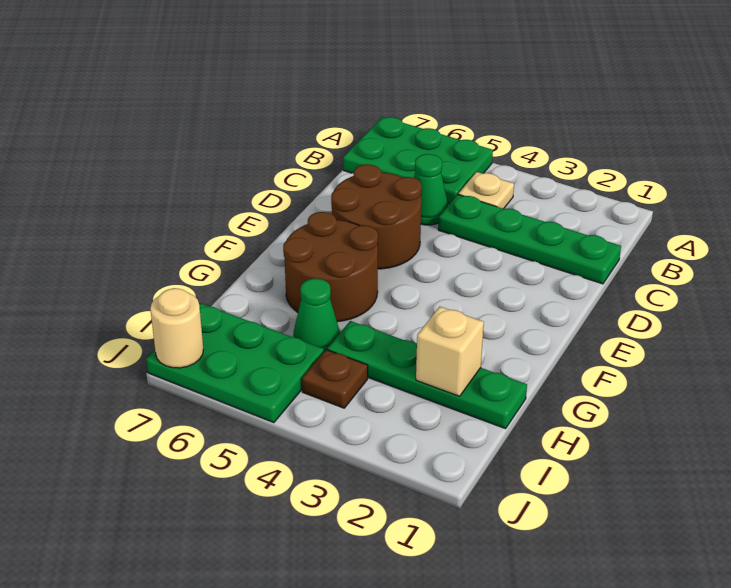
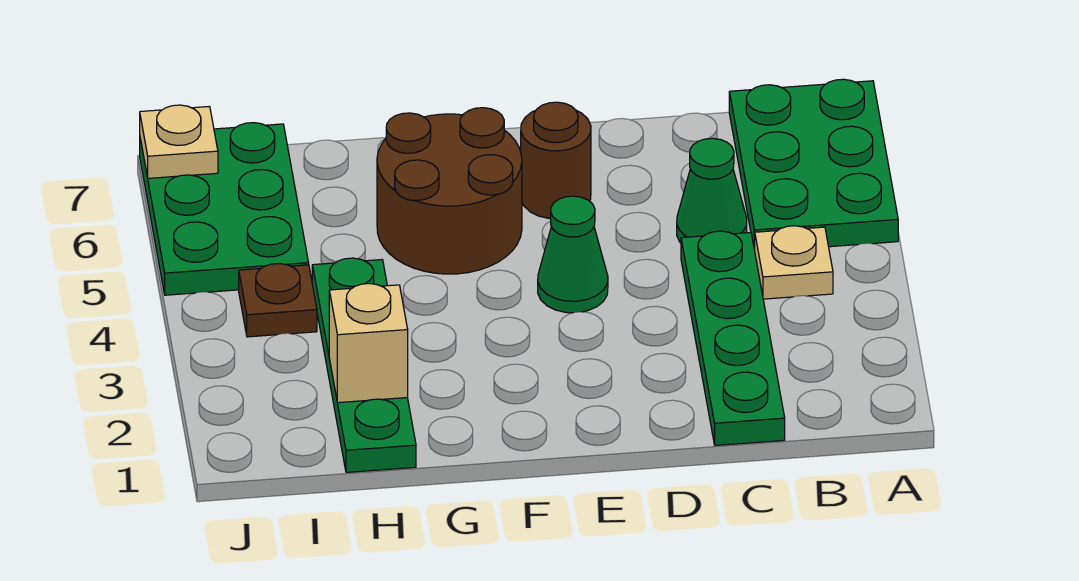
brown 2x2 round brick [331,164,422,269] -> brown 1x1 round brick [521,102,591,219]
green 1x1 cone [293,279,340,351] -> green 1x1 cone moved to [538,196,608,313]
tan 1x1 round brick [150,288,203,368] -> tan 1x1 plate [140,105,218,178]

